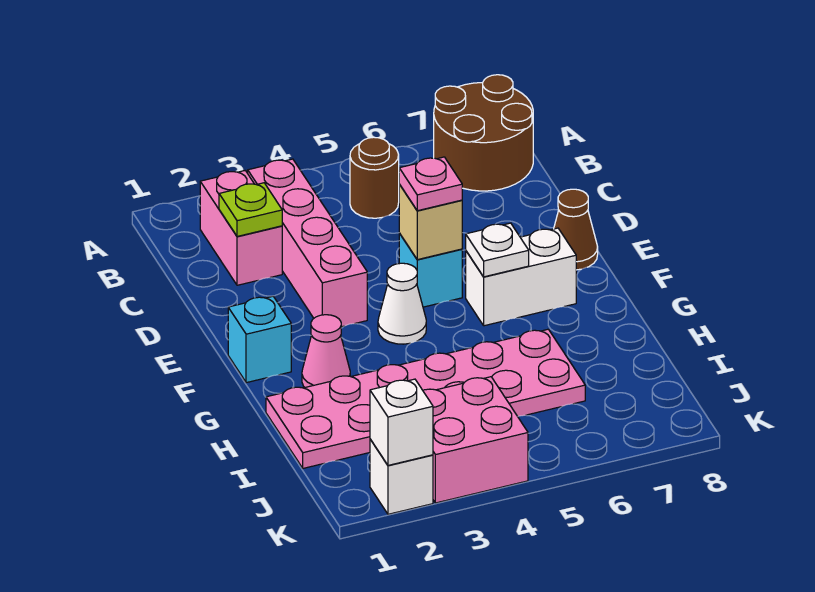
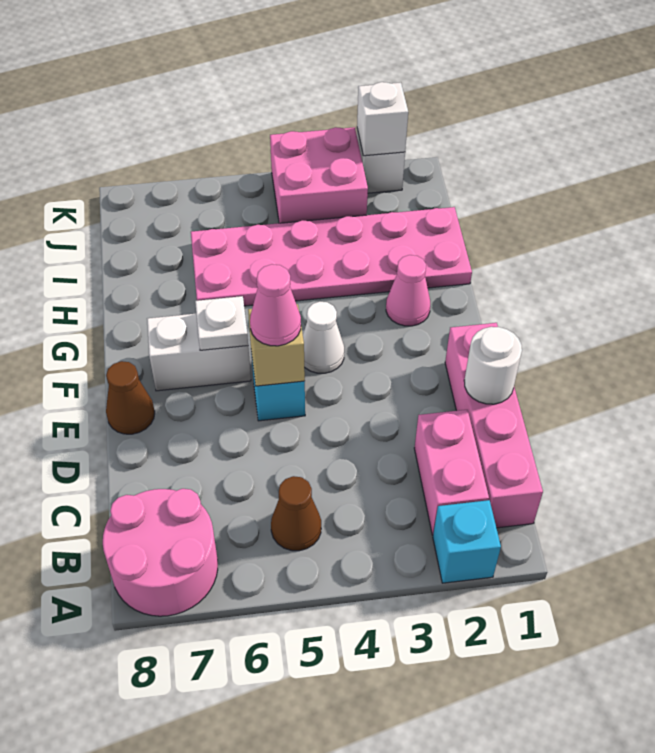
brown 2x2 round brick [434,75,533,191] -> pink 2x2 round brick [103,489,218,616]
pink 1x4 brick [248,159,367,327] -> pink 1x4 brick moved to [445,323,543,528]
brown 1x1 round brick [350,137,399,218] -> brown 1x1 cone [271,476,321,551]
lime 1x1 plate [219,183,282,236] -> none
none -> white 1x1 round brick [464,327,522,404]
pink 1x1 plate [399,157,462,211] -> pink 1x1 cone [250,264,301,346]
cyan 1x1 brick [228,296,291,383] -> cyan 1x1 brick moved to [433,500,501,583]

